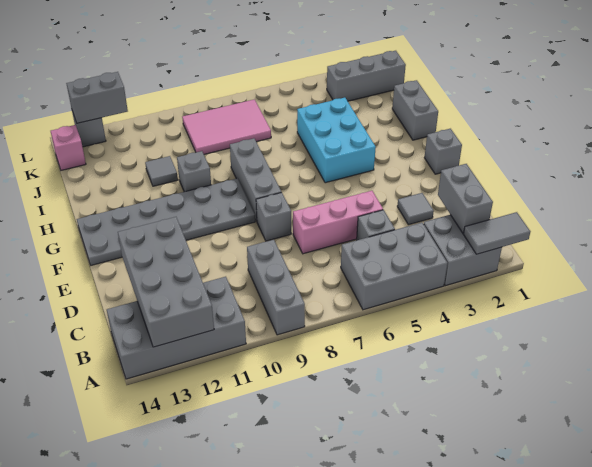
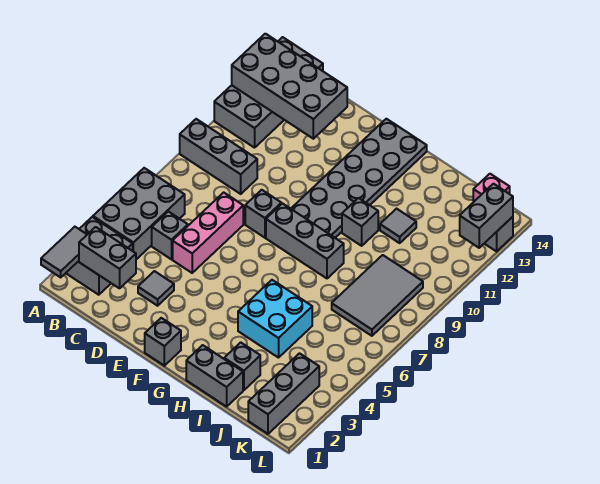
cyan 2x3 brick [297,98,376,183] -> cyan 2x2 brick [238,280,312,358]
none -> grey 1x1 brick [224,342,260,390]
pink 2x3 tile [182,99,271,154] -> grey 2x3 tile [332,255,423,336]

